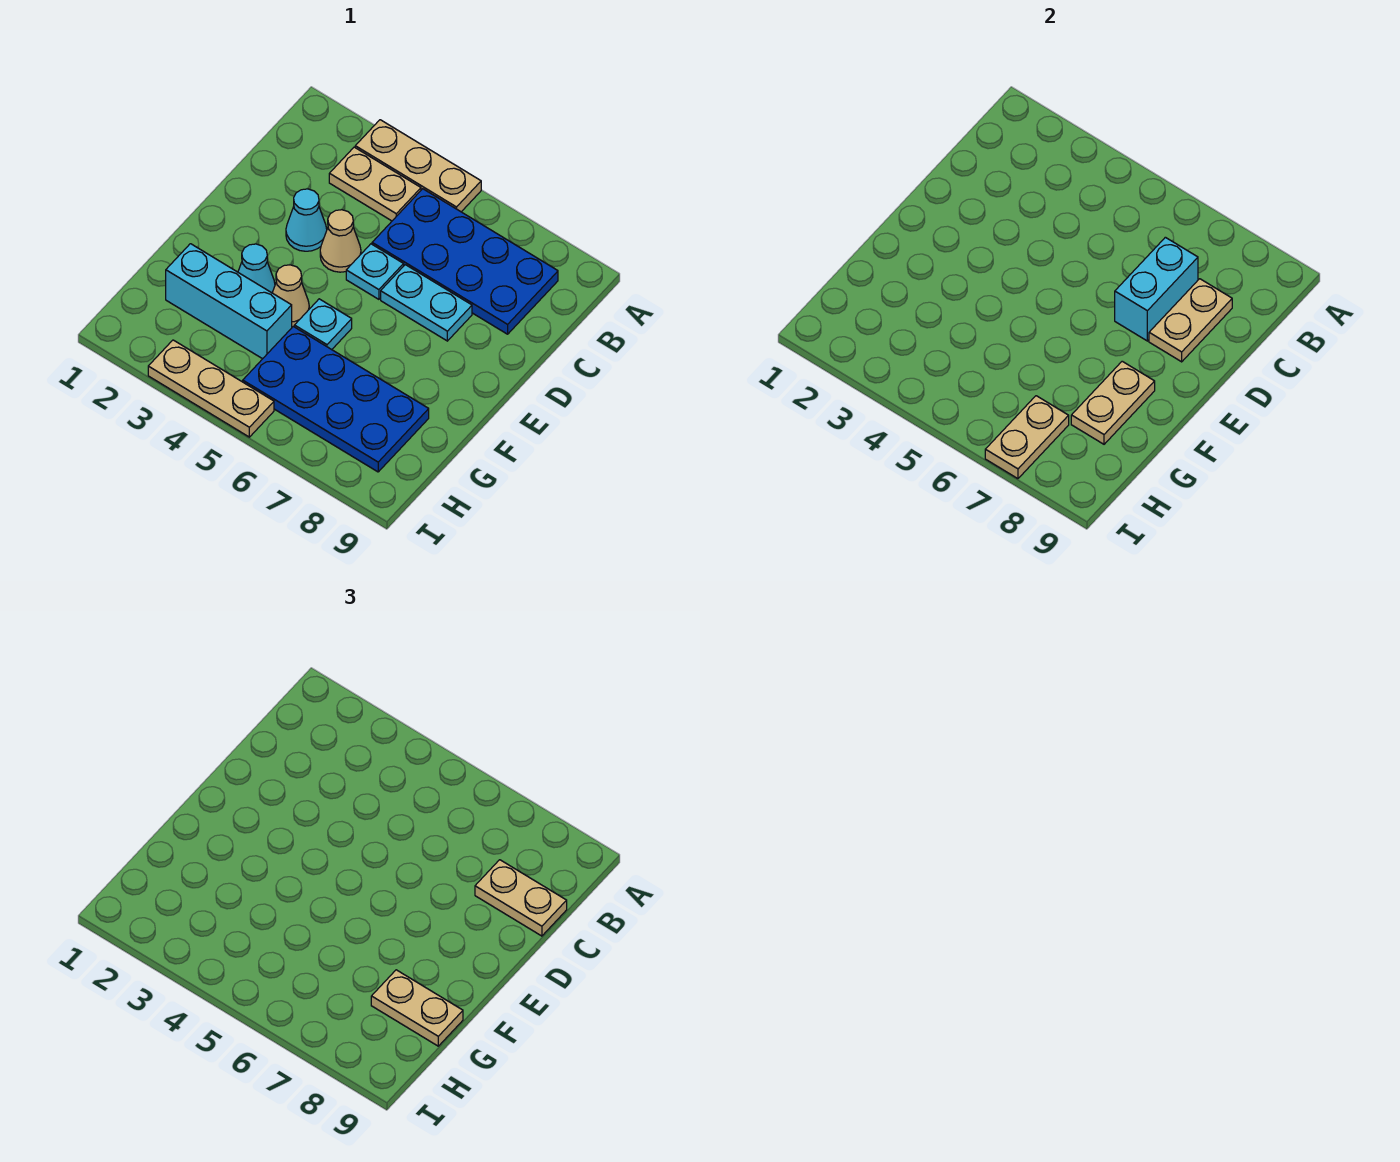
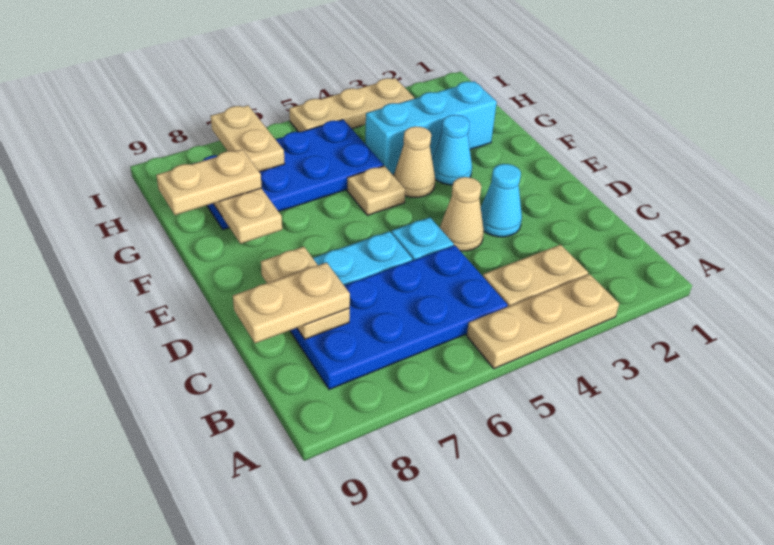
cyan 1x2 brick [1115,237,1198,341] -> none
cyan 1x1 plate [294,299,352,350] -> tan 1x1 plate [347,166,406,215]

